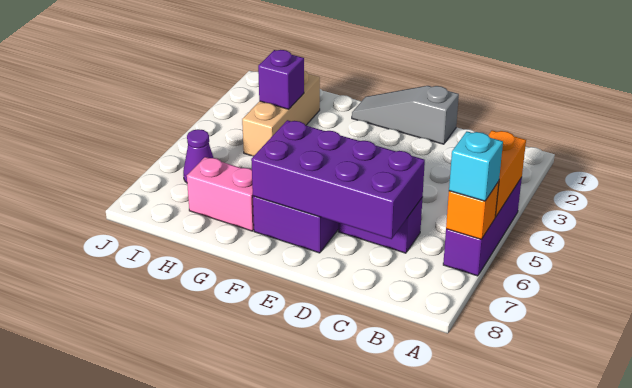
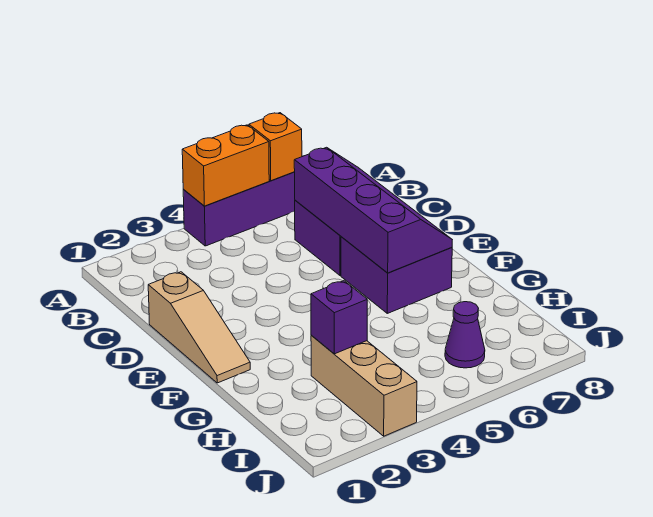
cyan 1x1 brick [449,132,503,201] -> none
purple 2x4 brick [251,120,425,239] -> purple 2x4 slope [294,147,452,273]
grey 1x3 slope [352,86,459,144] -> tan 1x3 slope [148,272,250,383]
pink 1x2 brick [187,157,254,231] -> none
tan 1x3 brick [242,71,320,156] -> tan 1x3 brick turned to [311,335,417,436]

